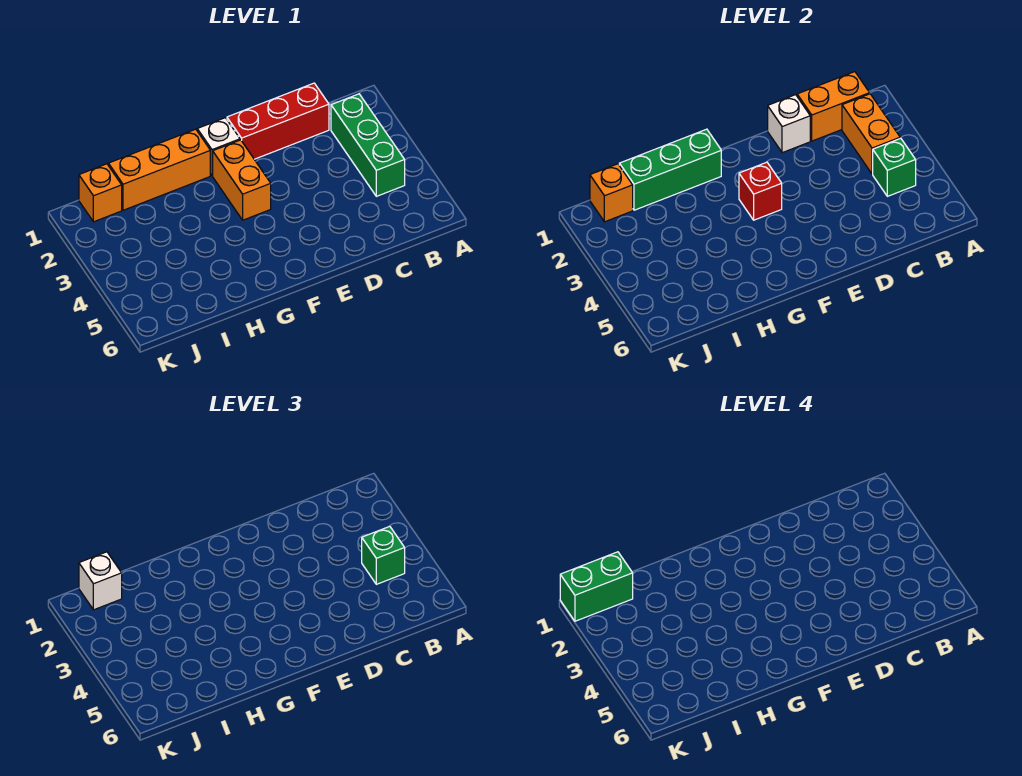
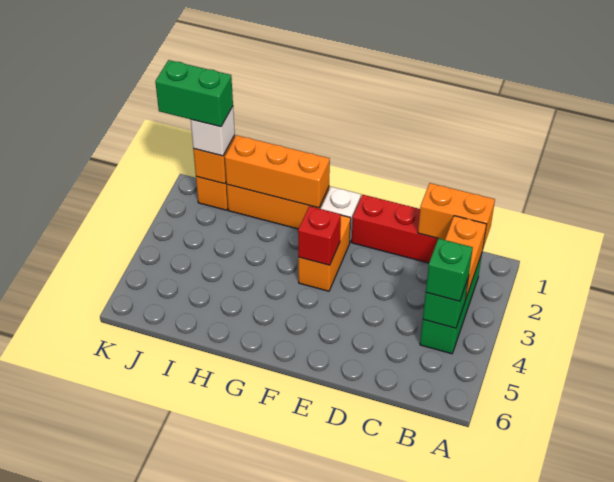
white 1x1 brick [768,95,810,153] -> none
green 1x3 brick [619,129,721,210] -> orange 1x3 brick [225,135,330,208]

